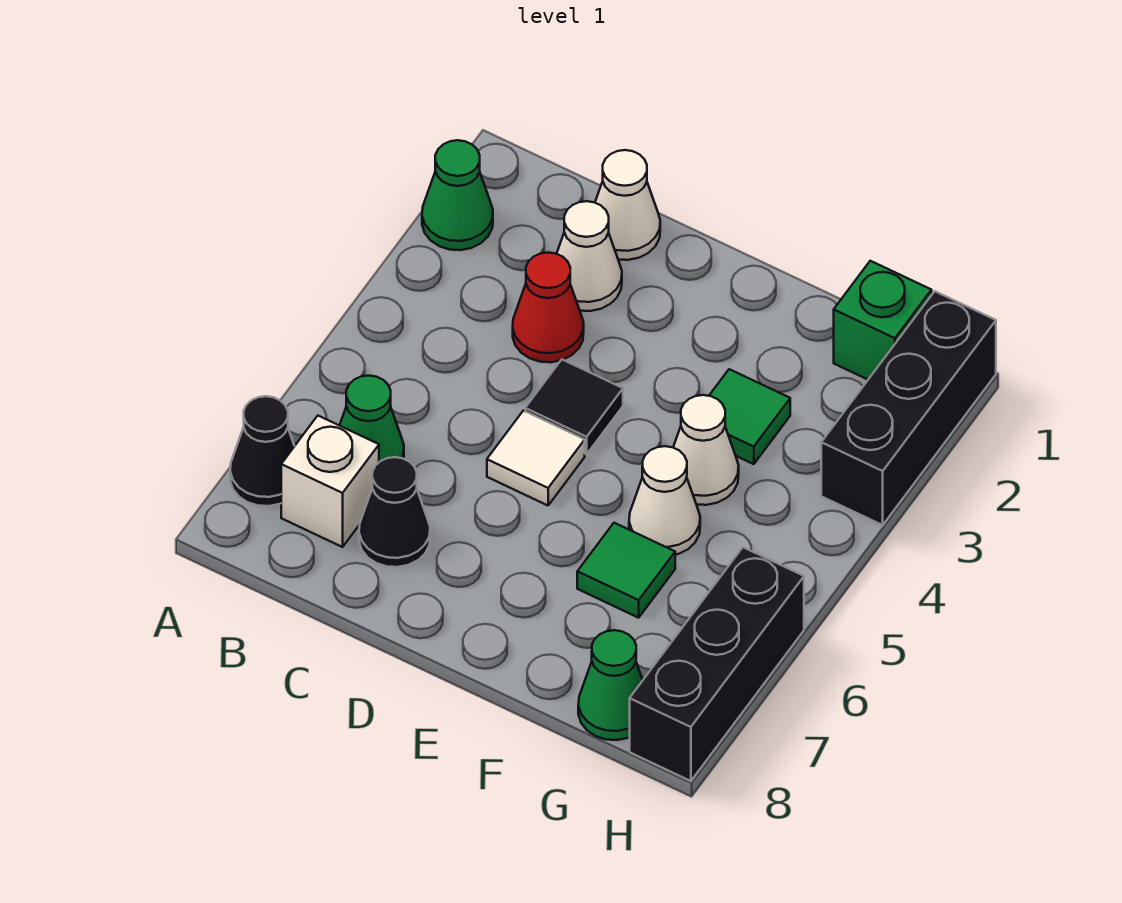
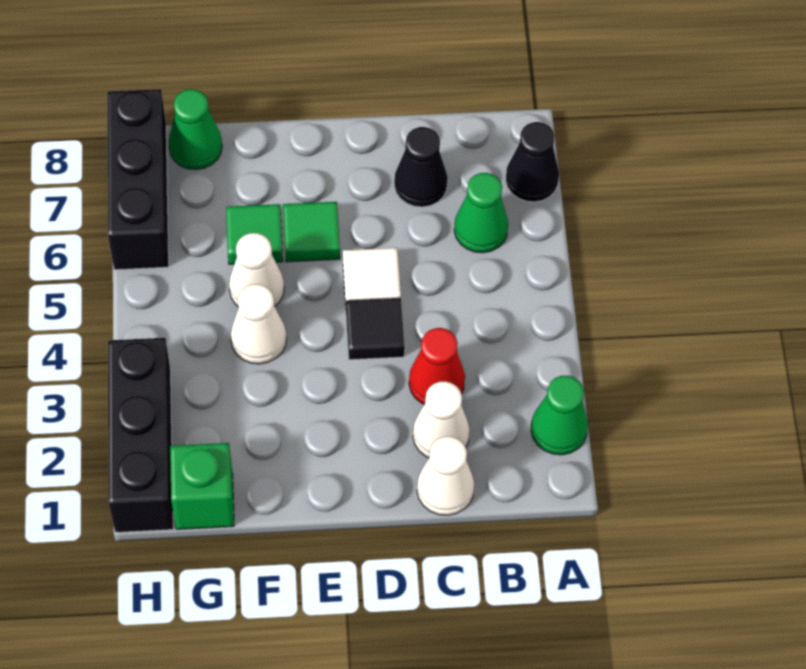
white 1x1 brick [281,416,379,547] -> none
green 1x1 tile [709,369,790,464] -> green 1x1 tile moved to [283,202,340,262]

